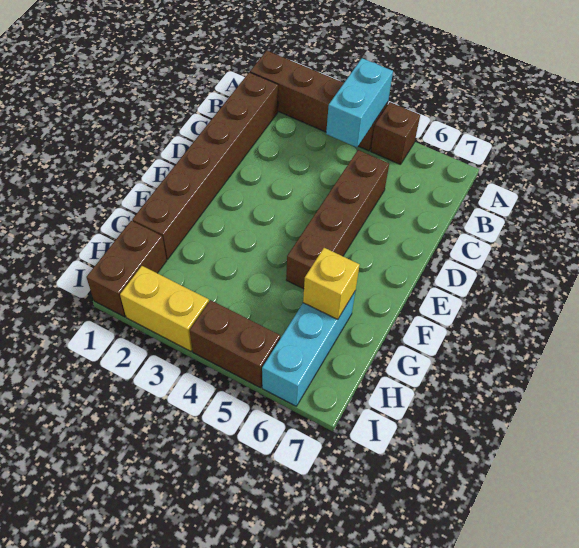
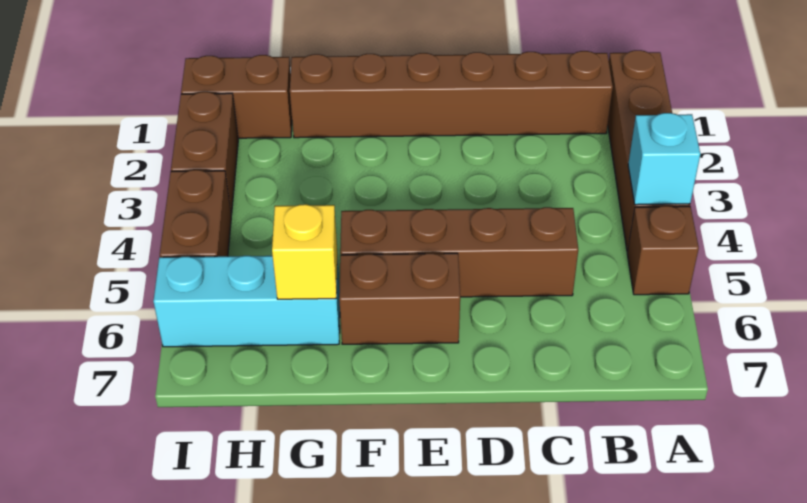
cyan 1x2 brick [326,58,393,147] -> cyan 1x1 brick [628,113,700,205]
none -> brown 1x2 brick [339,253,460,344]
yellow 1x2 brick [120,266,209,351] -> brown 1x2 brick [171,92,238,215]

